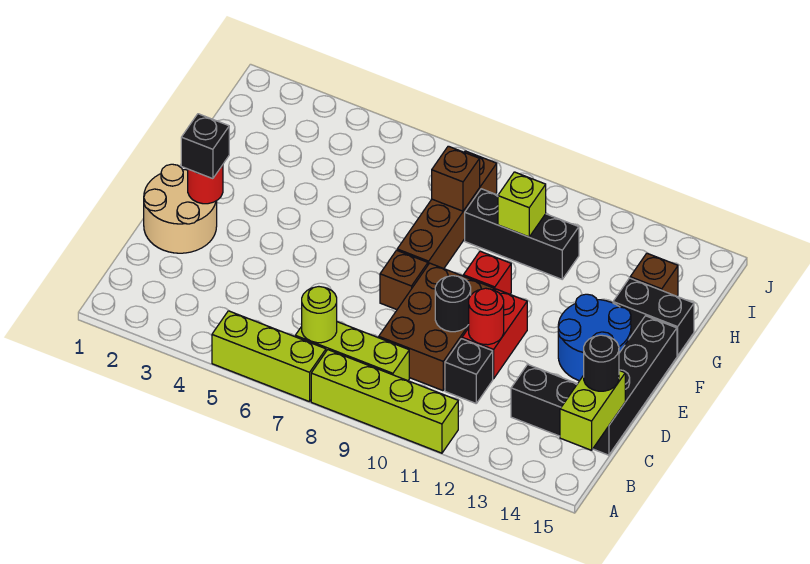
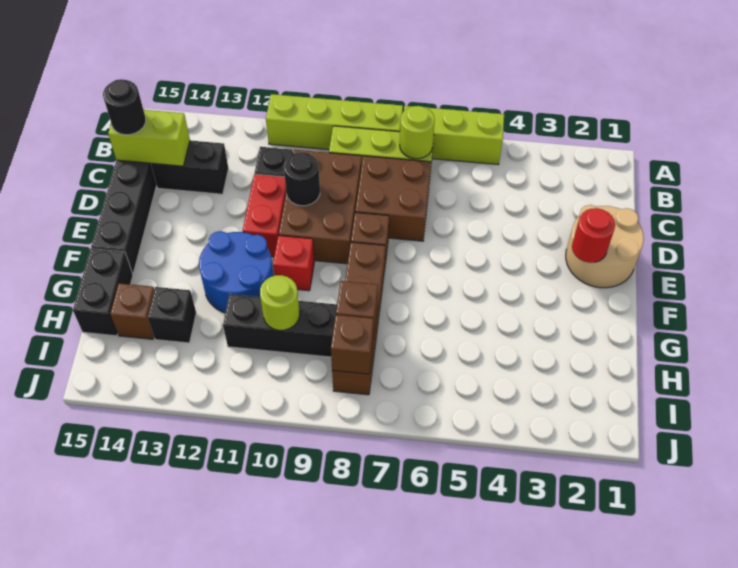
lime 1x2 brick [560,371,625,450] -> lime 1x2 brick turned to [108,110,190,166]
none -> brown 2x2 brick [355,156,431,241]
red 1x1 round brick [469,288,504,345] -> none
black 1x1 brick [181,114,229,179] -> black 1x1 brick moved to [148,287,196,343]
blue 2x2 round brick [558,294,631,381] -> blue 2x2 round brick moved to [199,231,274,313]
black 1x2 brick [613,278,694,356] -> black 1x2 brick turned to [73,249,133,336]
lime 1x1 brick [498,172,546,237] -> lime 1x1 round brick [260,275,300,330]
none -> brown 1x1 brick [331,315,374,374]

